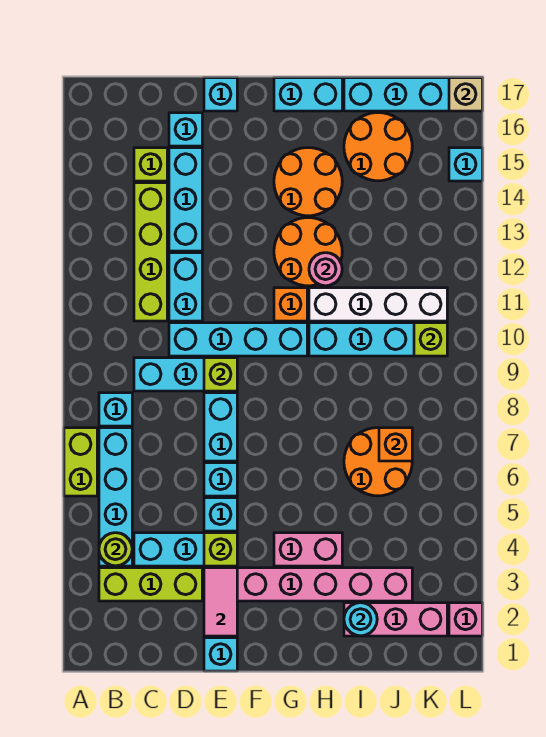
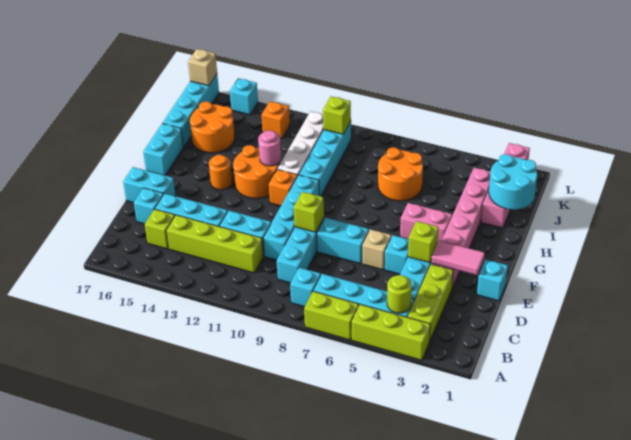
none -> lime 1x3 brick [351,304,430,360]
cyan 1x1 brick [204,463,237,496] -> tan 1x1 brick [362,229,391,270]
cyan 1x1 brick [204,78,237,111] -> cyan 1x2 brick [123,167,176,203]
pink 1x2 brick [274,533,342,566] -> pink 1x2 brick turned to [400,203,452,241]
orange 2x2 round brick [274,148,342,216] -> orange 1x1 round brick [209,155,232,190]
cyan 1x1 round brick [344,603,377,636] -> cyan 2x2 round brick [489,154,537,210]
orange 1x1 brick [379,428,412,461] -> orange 1x1 brick moved to [262,102,290,139]

